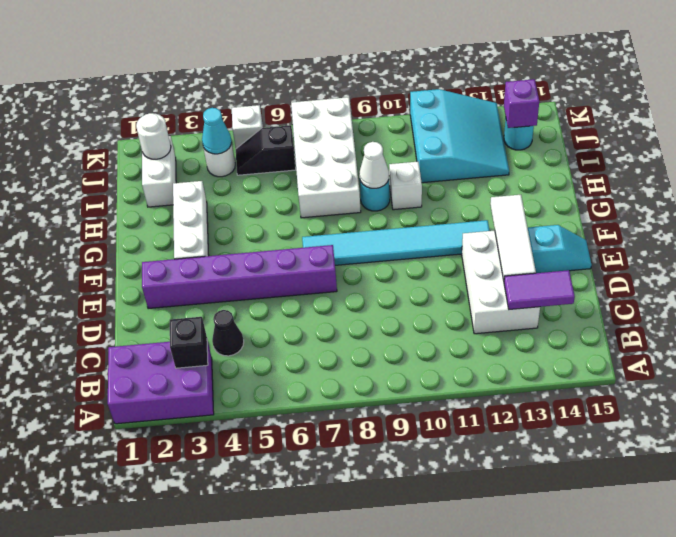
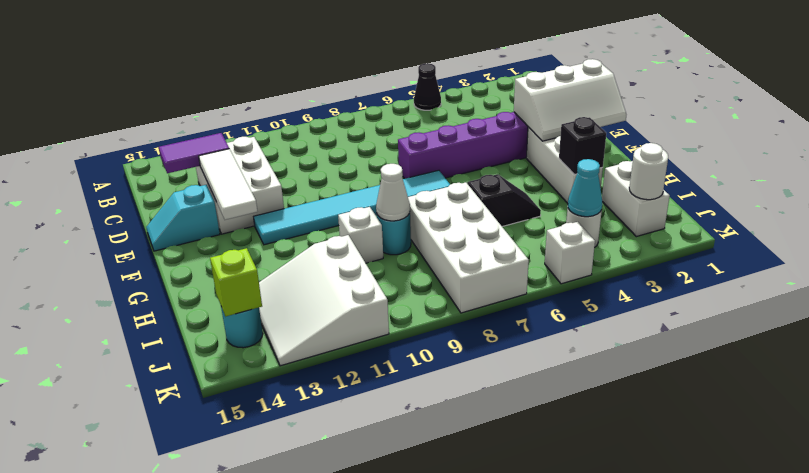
purple 2x3 brick [108,340,214,424] -> none
black 1x1 brick [170,317,208,368] -> black 1x1 brick moved to [559,117,606,175]
black 1x1 cone [212,310,244,356] -> black 1x1 cone moved to [414,63,441,110]
none -> white 2x3 slope [514,59,626,141]
cyan 3x3 slope [410,89,509,183] -> white 3x3 slope [259,235,389,366]
black 1x2 slope [236,125,296,175] -> black 1x2 slope moved to [468,174,541,227]
purple 1x1 brick [504,79,539,128] -> lime 1x1 brick [210,248,262,316]

